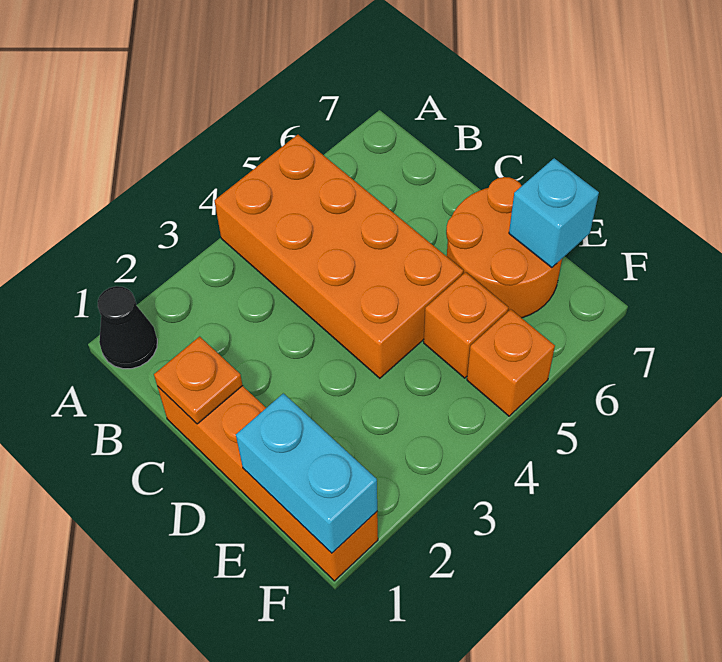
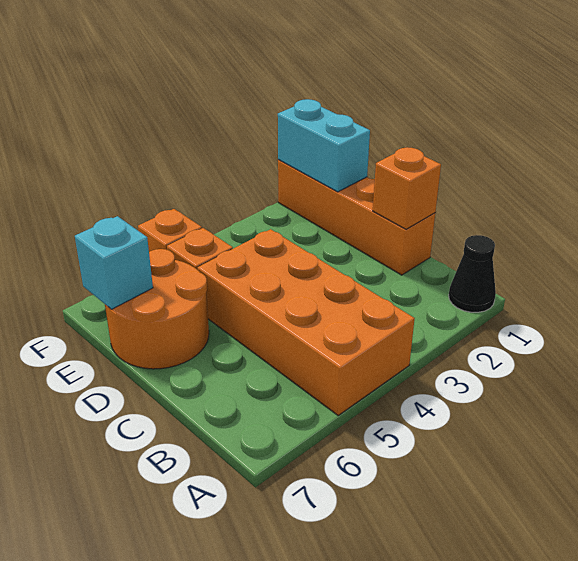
orange 1x1 plate [154,337,243,424] -> orange 1x1 brick [373,147,441,229]

